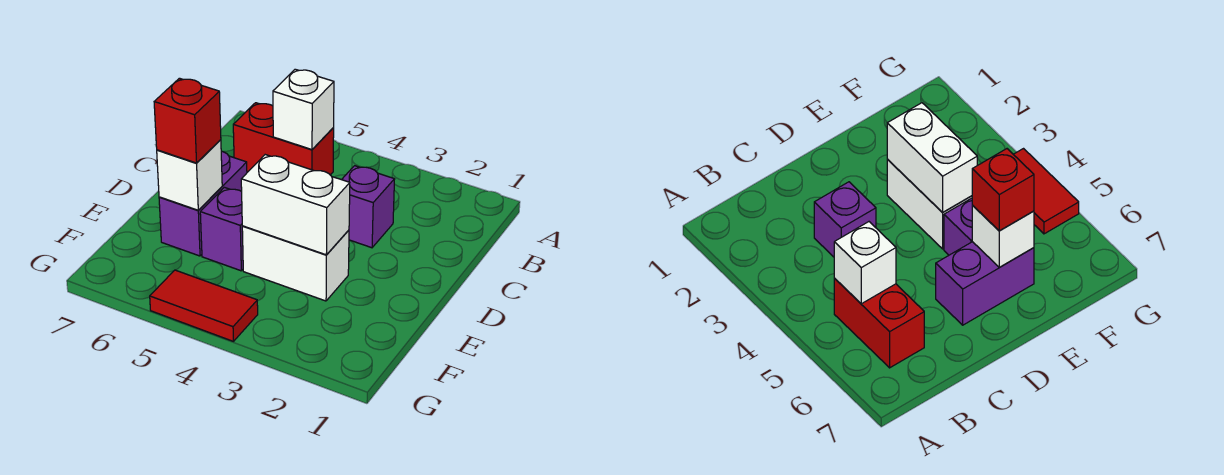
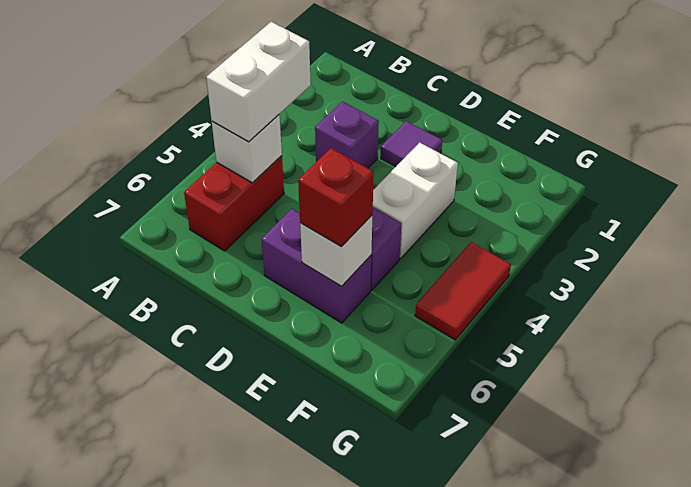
none -> purple 1x1 tile [381,121,442,167]
white 1x2 brick [241,155,350,255] -> white 1x2 brick moved to [206,22,311,142]

